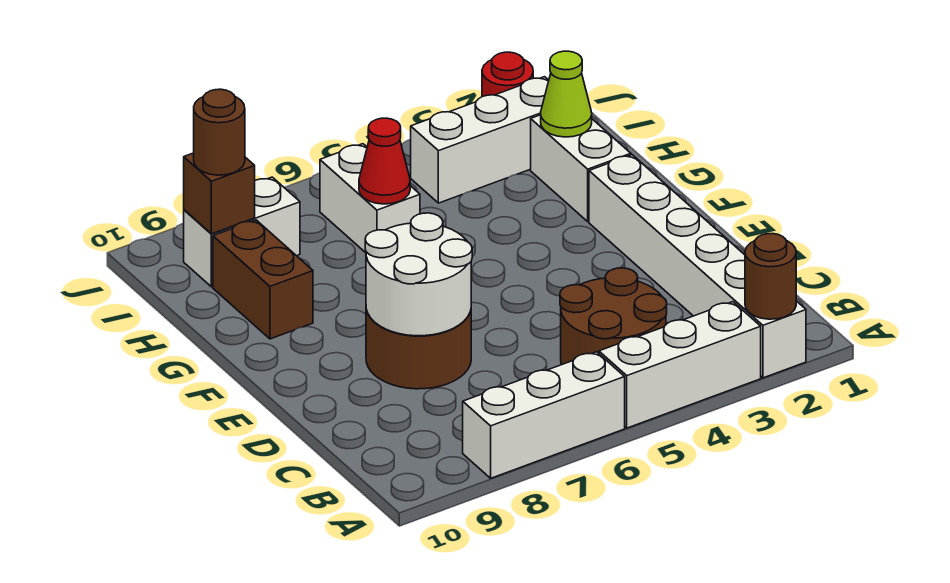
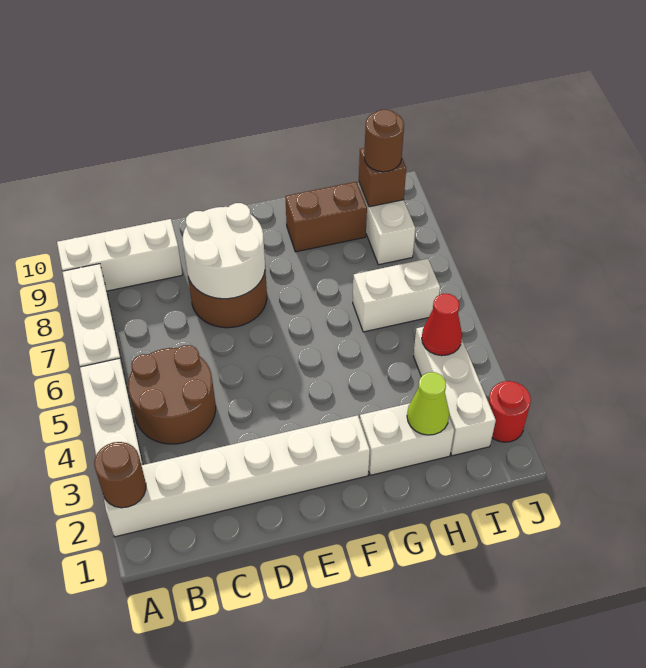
none -> white 1x3 brick [57,219,182,291]
red 1x1 cone [359,118,410,204] -> red 1x1 cone moved to [422,294,462,356]

